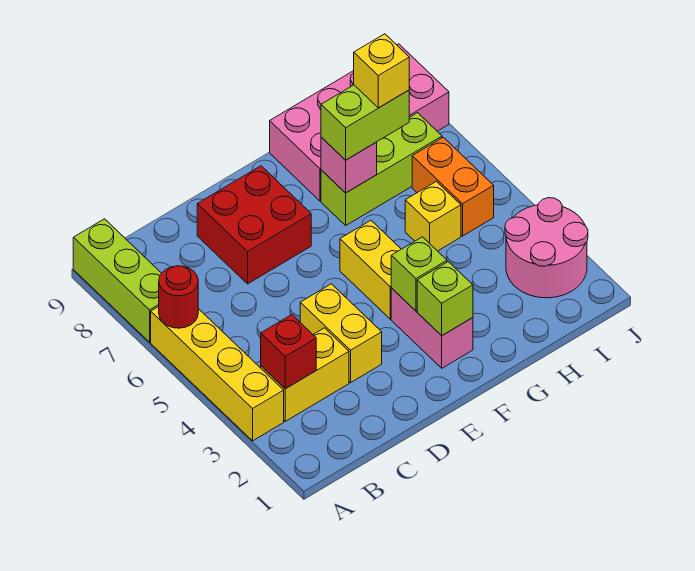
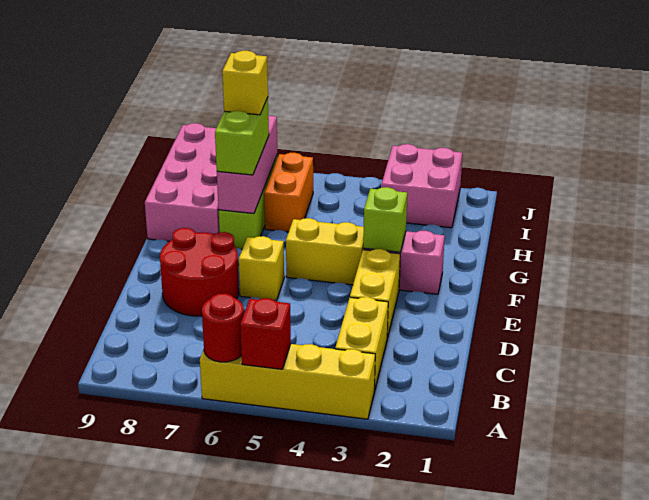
lime 1x3 brick [73,219,162,342] -> none
red 1x1 brick [261,315,316,389] -> red 1x1 brick moved to [240,298,291,369]
yellow 1x2 brick [300,284,382,382] -> yellow 1x2 brick turned to [350,249,400,338]
red 2x2 brick [197,166,311,284] -> red 2x2 round brick [160,228,239,316]
lime 1x1 brick [417,262,473,336] -> none
pink 1x1 brick [321,137,377,193] -> pink 1x3 brick [217,116,277,213]
yellow 1x1 brick [405,181,461,251] -> yellow 1x1 brick moved to [239,236,284,300]
pink 2x2 round brick [505,198,588,298] -> pink 2x2 brick [381,144,462,228]
orange 1x2 brick [412,137,494,236] -> orange 1x2 brick turned to [264,153,313,232]

